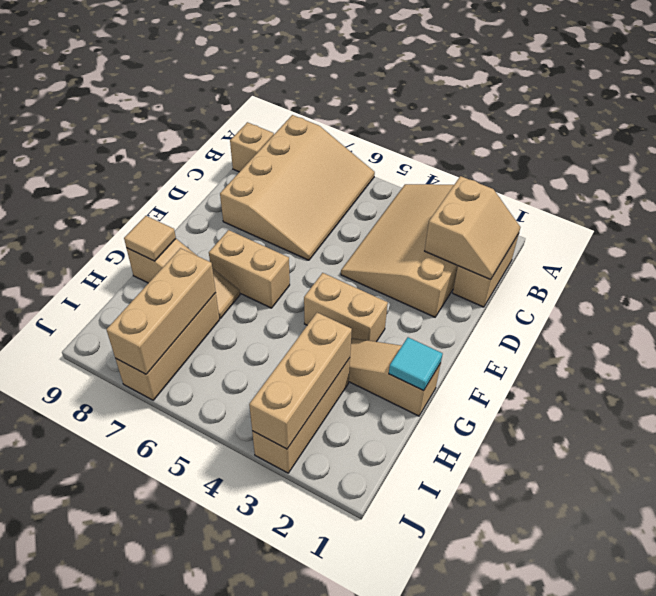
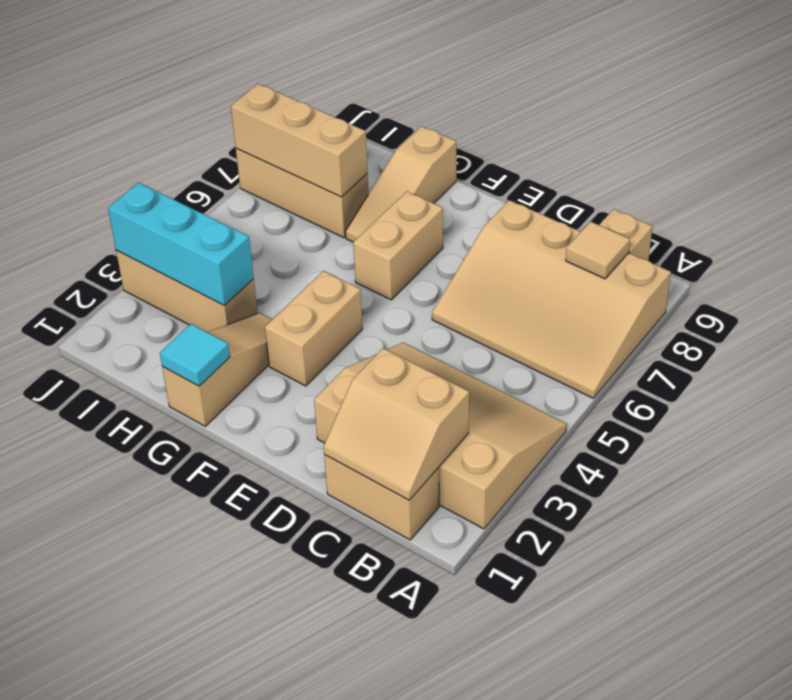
tan 1x1 tile [124,216,176,261] -> tan 1x1 tile moved to [566,222,630,279]
tan 1x3 brick [249,313,352,449] -> cyan 1x3 brick [108,183,254,305]

